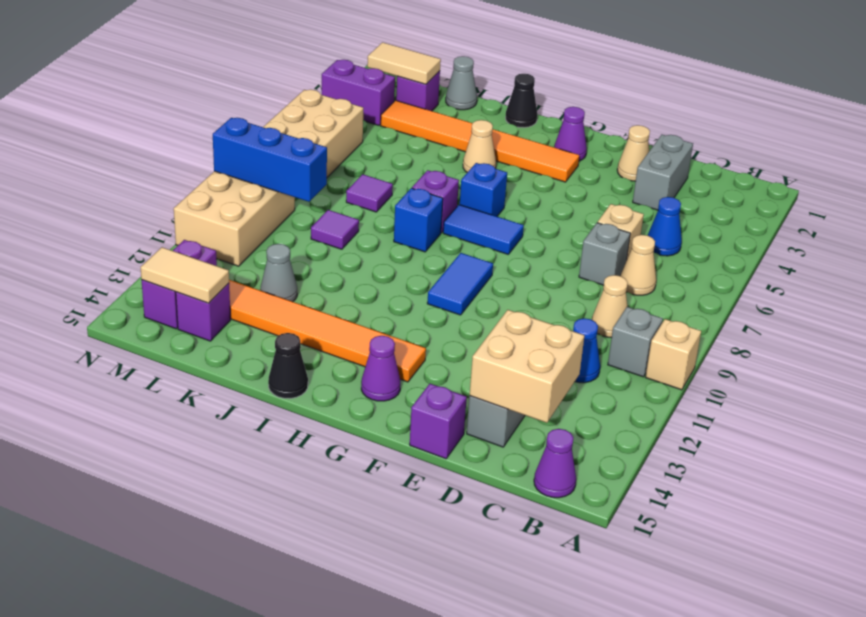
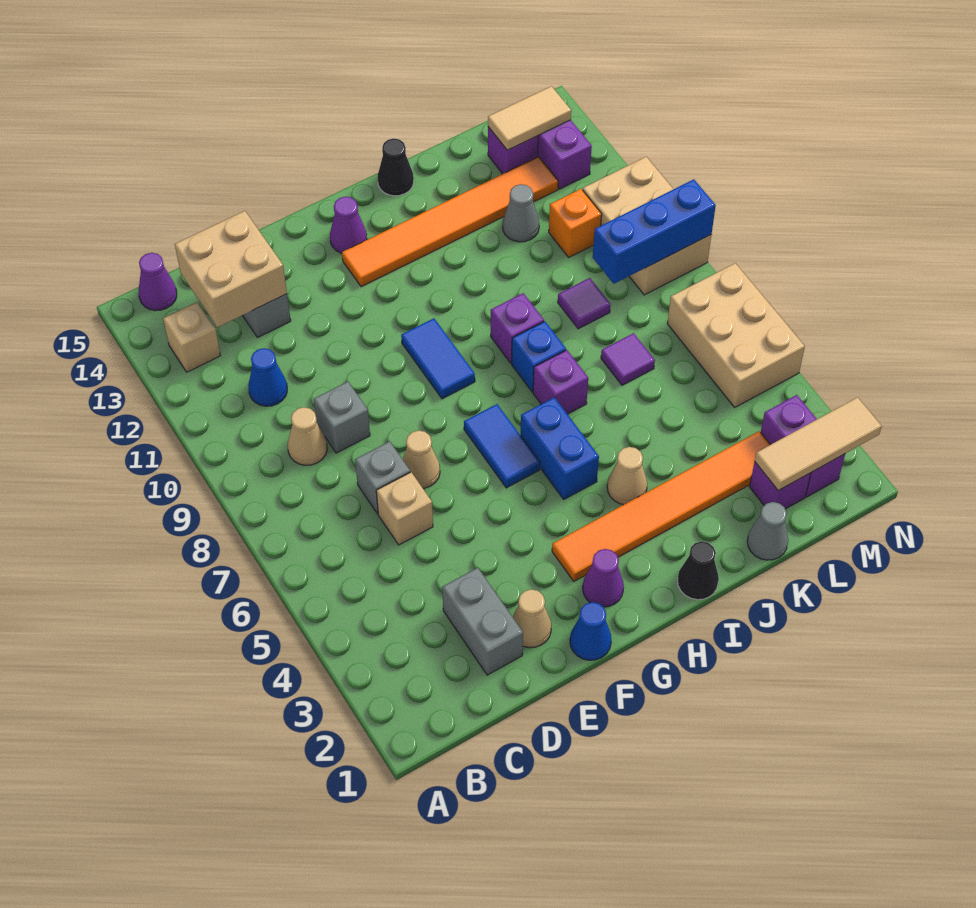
tan 1x1 brick [646,319,701,390] -> tan 1x1 brick moved to [163,302,221,372]
grey 1x1 brick [608,307,663,377] -> grey 1x1 brick moved to [314,382,370,453]
blue 1x1 cone [647,197,682,256] -> blue 1x1 cone moved to [570,602,611,660]
tan 1x1 cone [621,235,656,295] -> tan 1x1 cone moved to [403,431,440,488]
purple 1x1 brick [410,384,467,459] -> purple 1x1 brick moved to [491,293,544,363]
blue 1x2 tile [443,205,524,254] -> blue 1x2 tile turned to [464,404,540,488]
blue 1x1 brick [460,163,507,216] -> blue 1x2 brick [521,397,599,499]
tan 1x2 tile [367,42,441,84] -> tan 1x3 tile [755,397,882,490]
none -> orange 1x1 brick [549,189,602,257]
purple 1x2 brick [322,60,395,125] -> purple 1x2 brick turned to [761,395,845,497]

